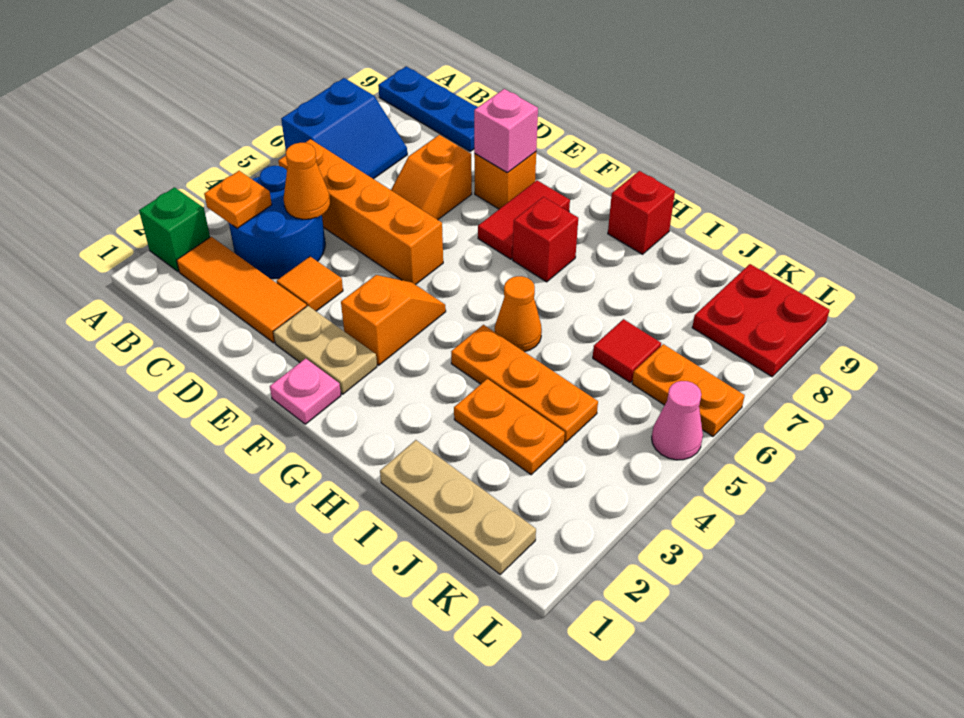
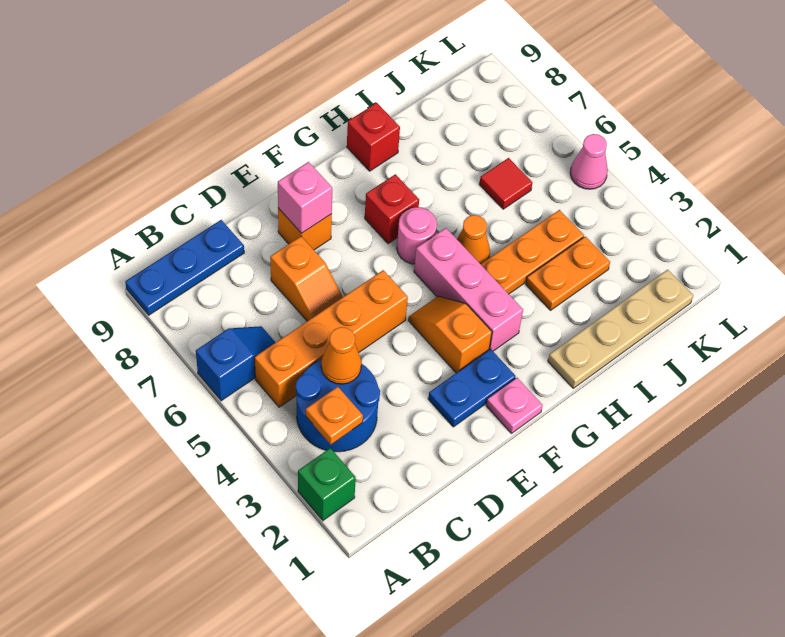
blue 2x2 slope [281,78,407,179] -> blue 1x2 slope [196,326,276,401]
orange 1x3 tile [177,237,307,343] -> none
orange 1x1 tile [277,257,343,311] -> none
tan 1x2 plate [273,306,377,394] -> blue 1x2 plate [428,349,516,427]
red 1x2 tile [478,180,570,259] -> none
none -> pink 1x3 brick [414,228,523,351]
none -> pink 1x1 round brick [397,207,437,264]
tan 1x3 plate [380,440,536,574] -> tan 1x4 plate [548,270,693,388]
orange 1x2 plate [632,344,745,436] -> none
red 2x2 plate [692,264,830,377] -> none

